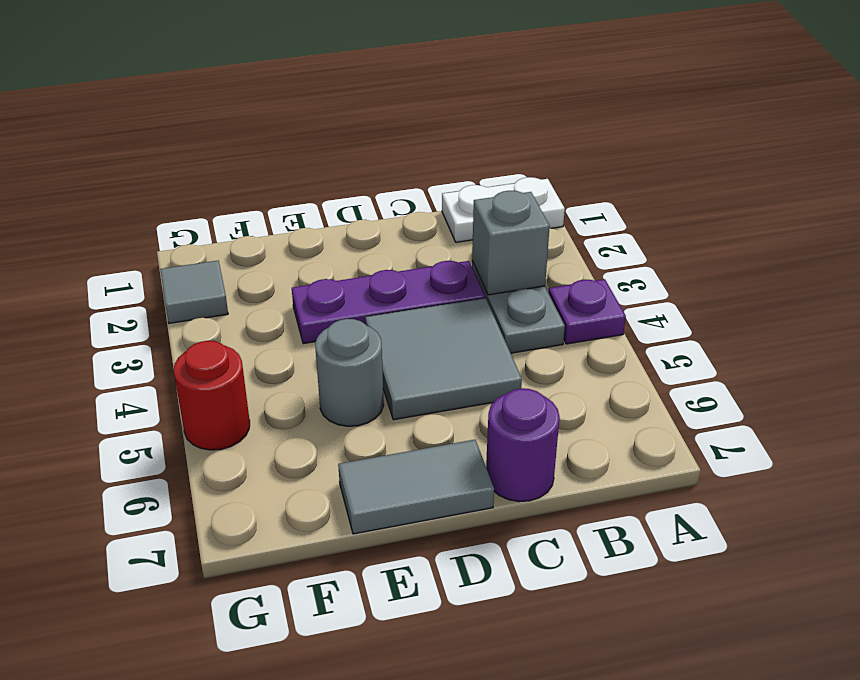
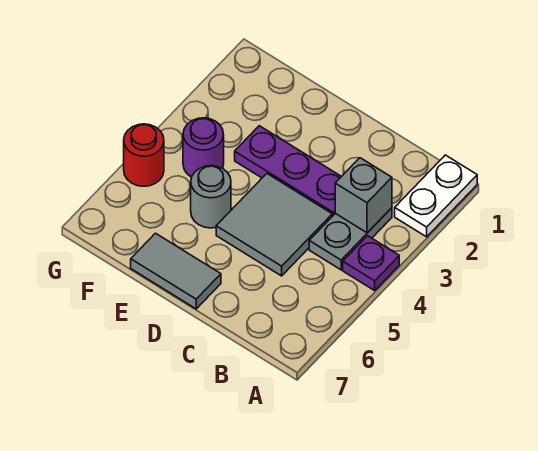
white 1x2 plate [442,177,565,242] -> white 1x2 plate turned to [395,155,477,237]
purple 1x1 round brick [486,388,560,502] -> purple 1x1 round brick moved to [183,118,224,177]
grey 1x1 tile [160,261,228,323] -> none

